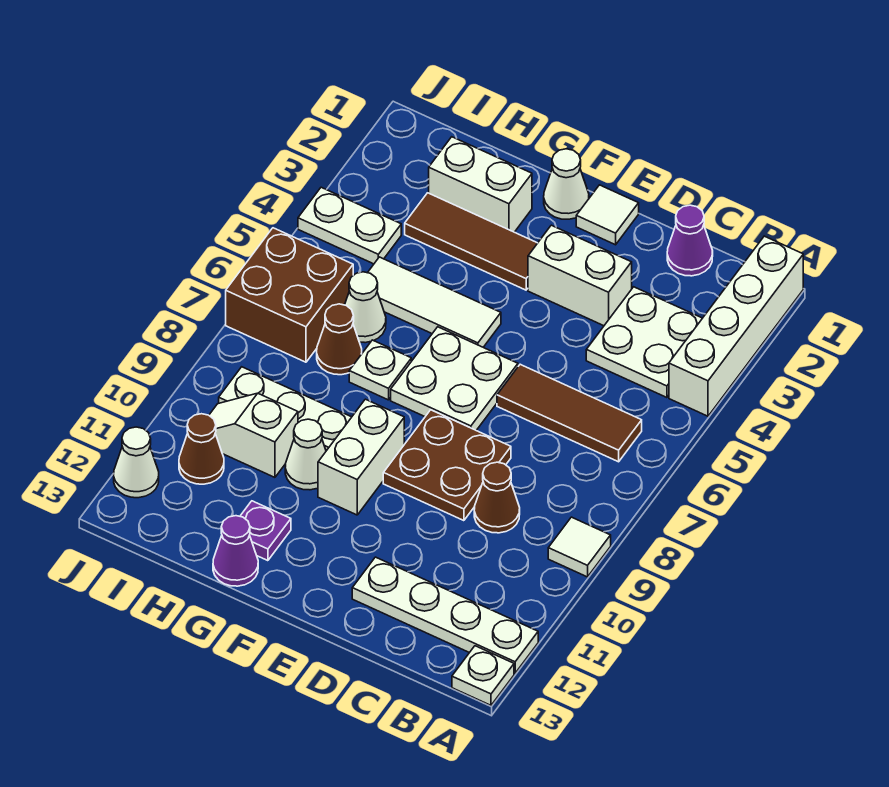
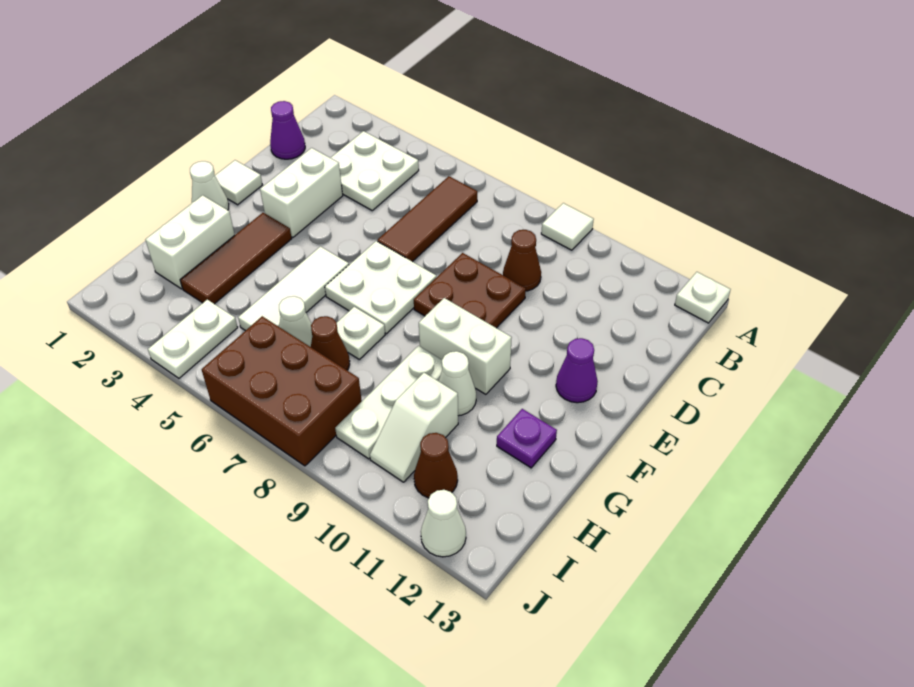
white 1x4 brick [669,236,803,416] -> none
white 1x4 plate [352,557,538,673] -> none
purple 1x1 cone [213,516,258,586] -> purple 1x1 cone moved to [556,338,598,403]
brown 2x2 brick [226,228,353,362] -> brown 2x3 brick [202,316,362,466]

